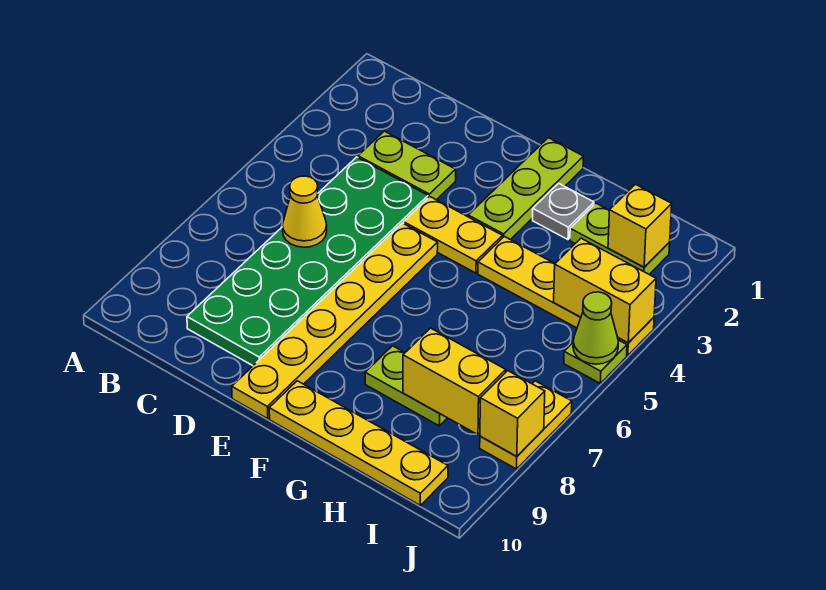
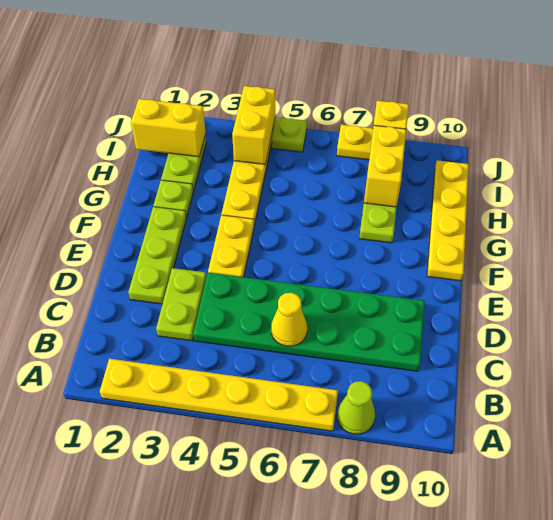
yellow 1x6 plate [232,223,438,419] -> yellow 1x6 plate moved to [100,359,338,431]
lime 1x3 plate [468,138,583,240] -> lime 1x3 plate turned to [128,207,186,304]
grey 1x1 plate [533,183,594,240] -> lime 1x1 plate [154,180,193,217]
yellow 1x1 brick [608,184,672,267] -> yellow 1x2 brick [131,99,206,157]
lime 1x1 cone [573,292,618,364] -> lime 1x1 cone moved to [337,381,375,434]

